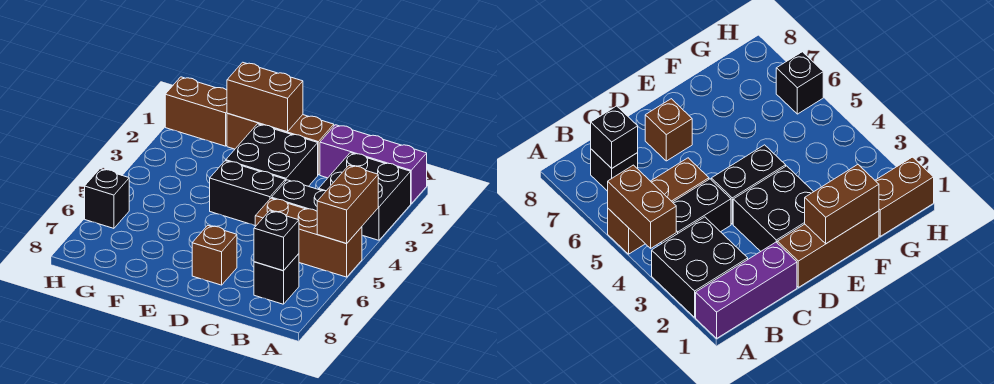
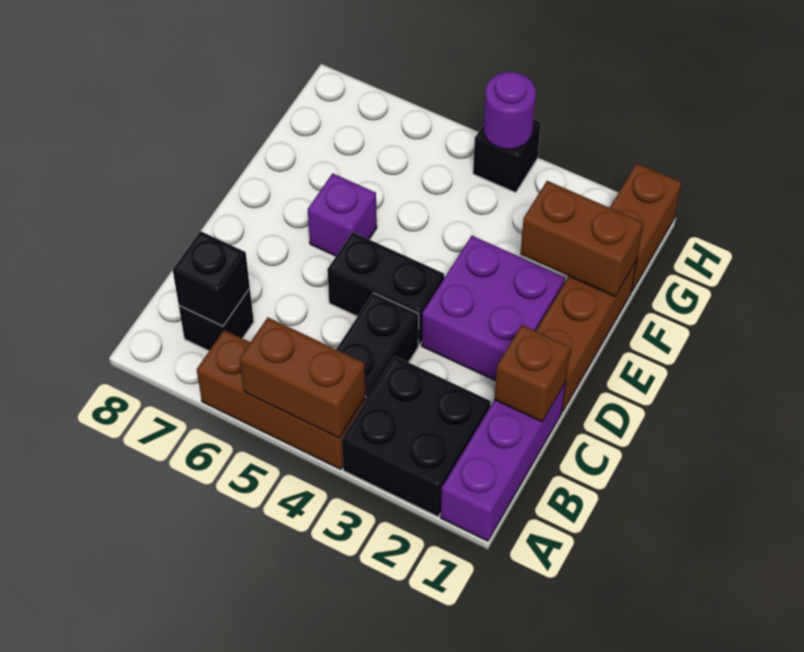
brown 1x3 brick [255,198,362,277] -> brown 1x3 brick turned to [197,330,366,469]
black 2x2 brick [226,124,318,186] -> purple 2x2 brick [422,236,565,381]
black 1x2 brick [210,161,285,225] -> black 1x2 brick turned to [327,232,444,345]
brown 1x1 brick [192,225,237,285] -> brown 1x1 brick moved to [494,325,570,422]
brown 1x2 brick [227,62,303,132] -> brown 1x2 brick turned to [520,181,643,296]
none -> purple 1x1 brick [308,173,377,256]
none -> purple 1x1 round brick [484,72,536,149]
black 1x1 brick [85,169,129,228] -> black 1x1 brick moved to [473,119,541,193]

